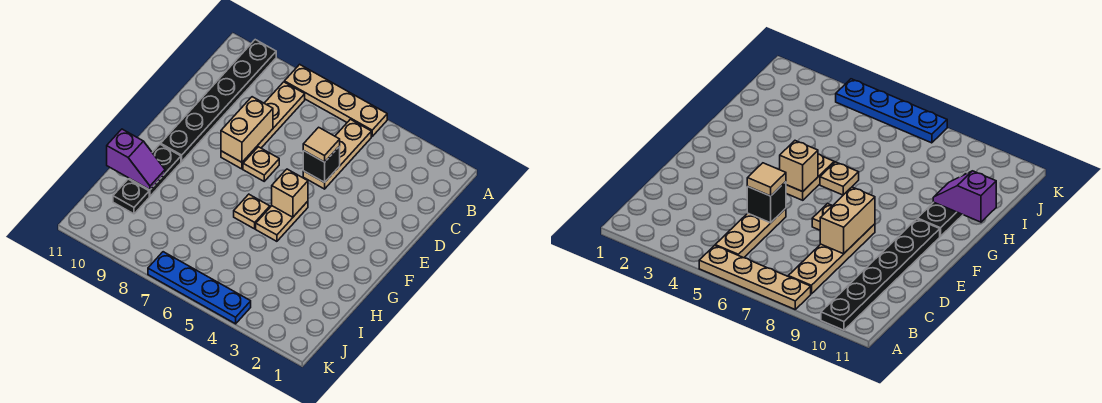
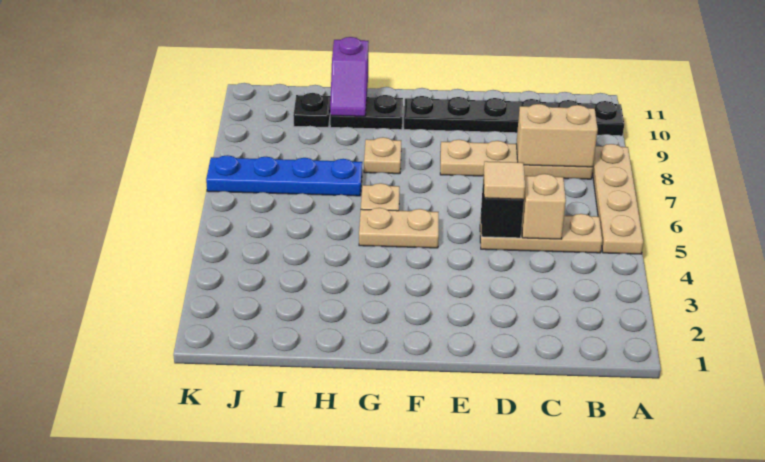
tan 1x2 brick [221,97,273,162] -> tan 1x2 brick moved to [516,104,598,167]
tan 1x1 plate [243,147,279,181] -> tan 1x1 plate moved to [364,137,401,174]
tan 1x1 brick [272,169,308,217] -> tan 1x1 brick moved to [522,174,566,239]
blue 1x4 plate [148,252,251,324] -> blue 1x4 plate turned to [206,155,362,196]

